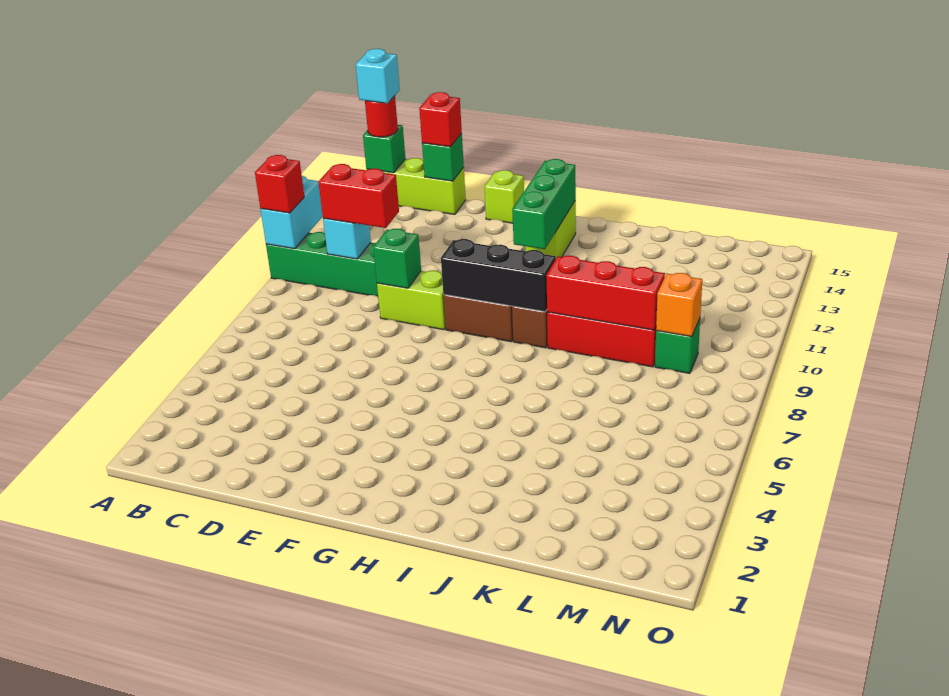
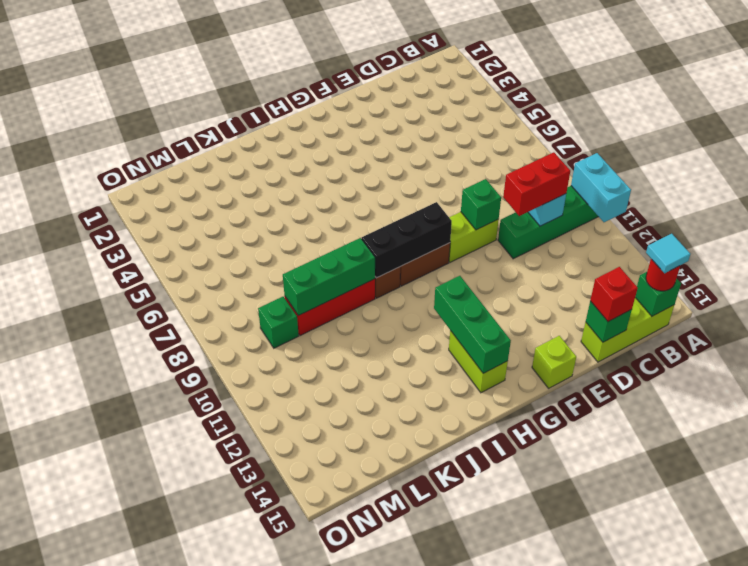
red 1x1 brick [255,155,304,213] -> none
cyan 1x1 brick [356,49,400,103] -> cyan 1x1 tile [646,234,690,273]
red 1x3 brick [546,256,665,330] -> green 1x3 brick [283,238,375,316]
orange 1x1 brick [656,273,702,337] -> none

